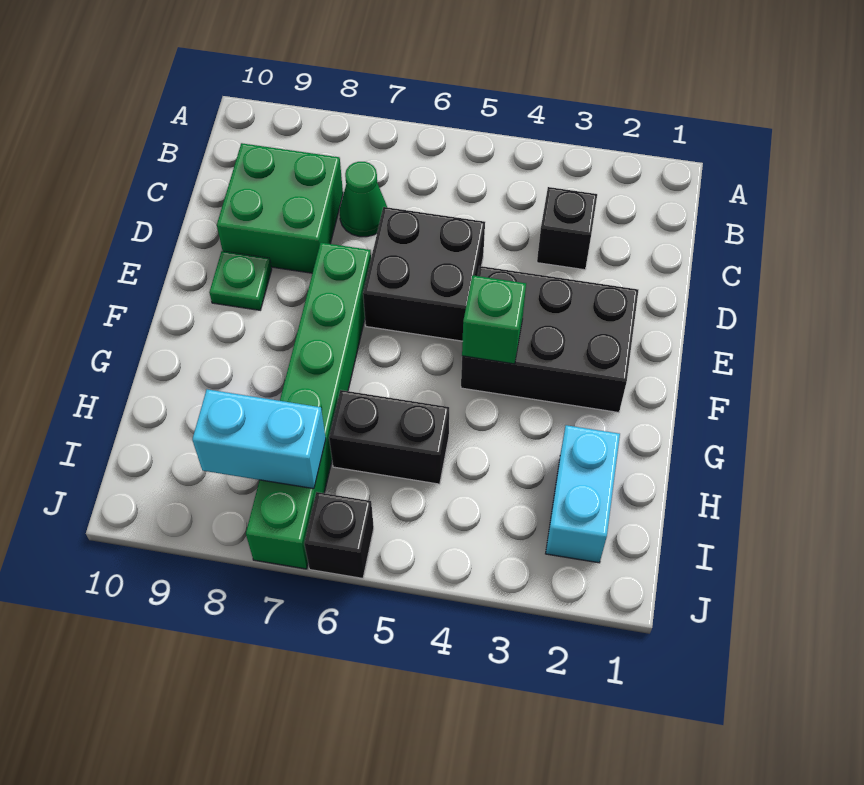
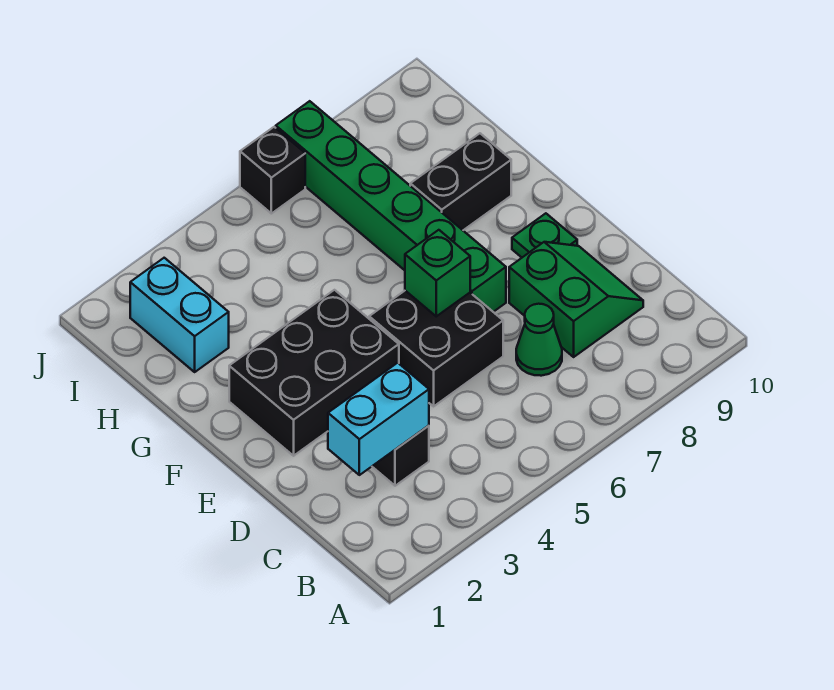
green 2x2 brick [217,143,343,273] -> green 2x2 slope [509,242,643,357]
green 1x1 brick [462,275,526,364] -> green 1x1 brick moved to [405,230,470,316]
black 1x2 brick [329,390,449,484] -> black 1x2 brick moved to [410,133,511,230]
cyan 1x2 brick [192,389,326,489] -> cyan 1x2 brick moved to [328,363,429,475]

